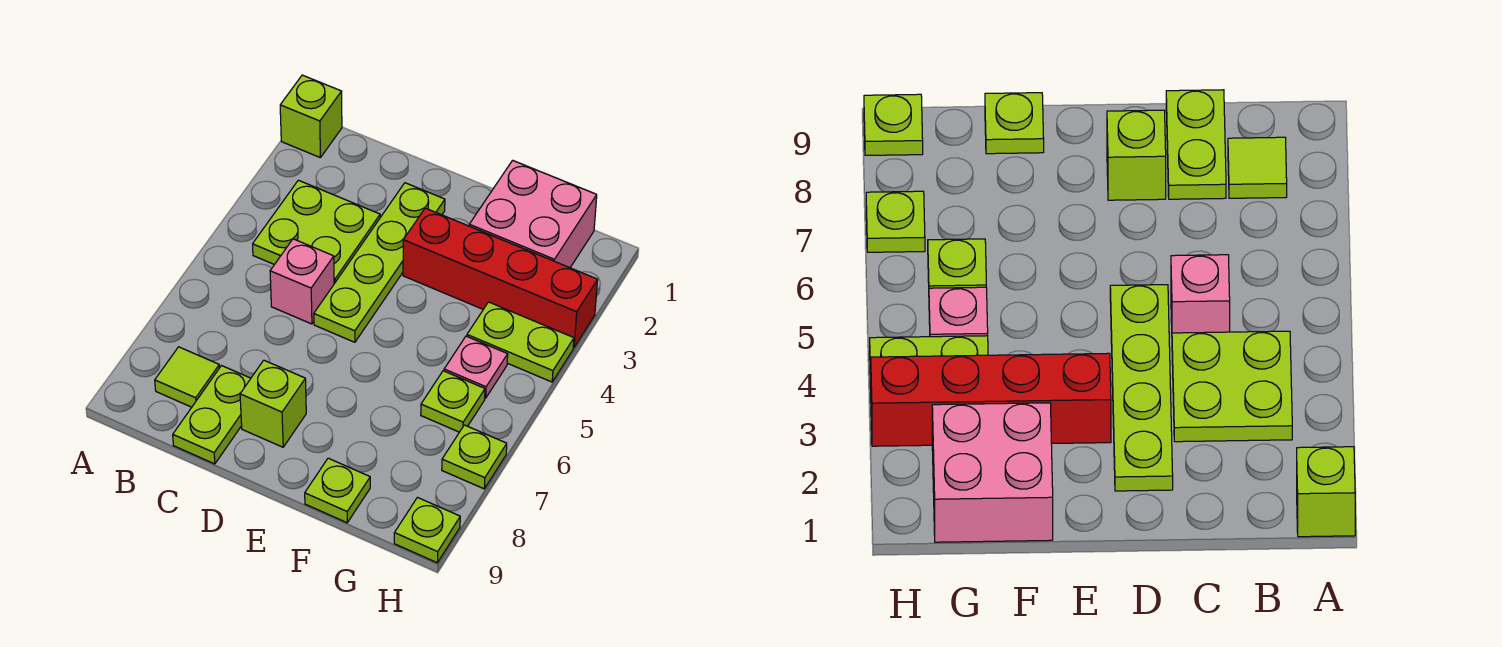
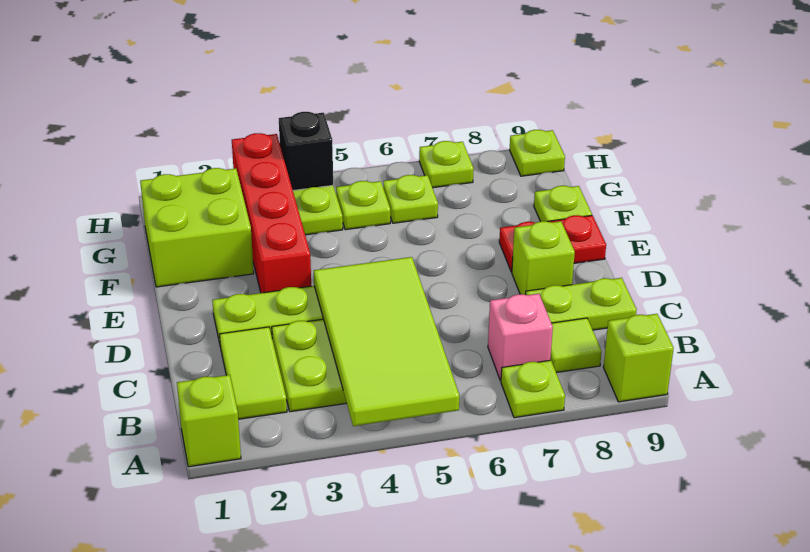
none -> lime 2x4 tile [314,257,459,426]
none -> lime 1x1 plate [501,360,565,418]
none -> lime 1x1 brick [603,314,674,402]
none -> lime 1x2 tile [220,327,287,419]
pink 1x1 brick [270,239,334,324] -> pink 1x1 brick moved to [488,294,553,381]
none -> red 1x2 plate [499,215,606,272]
pink 2x2 brick [469,160,597,268] -> lime 2x2 brick [140,168,254,287]
pink 1x1 plate [444,336,508,398] -> lime 1x1 plate [336,181,390,230]
none -> black 1x1 brick [279,112,333,190]

